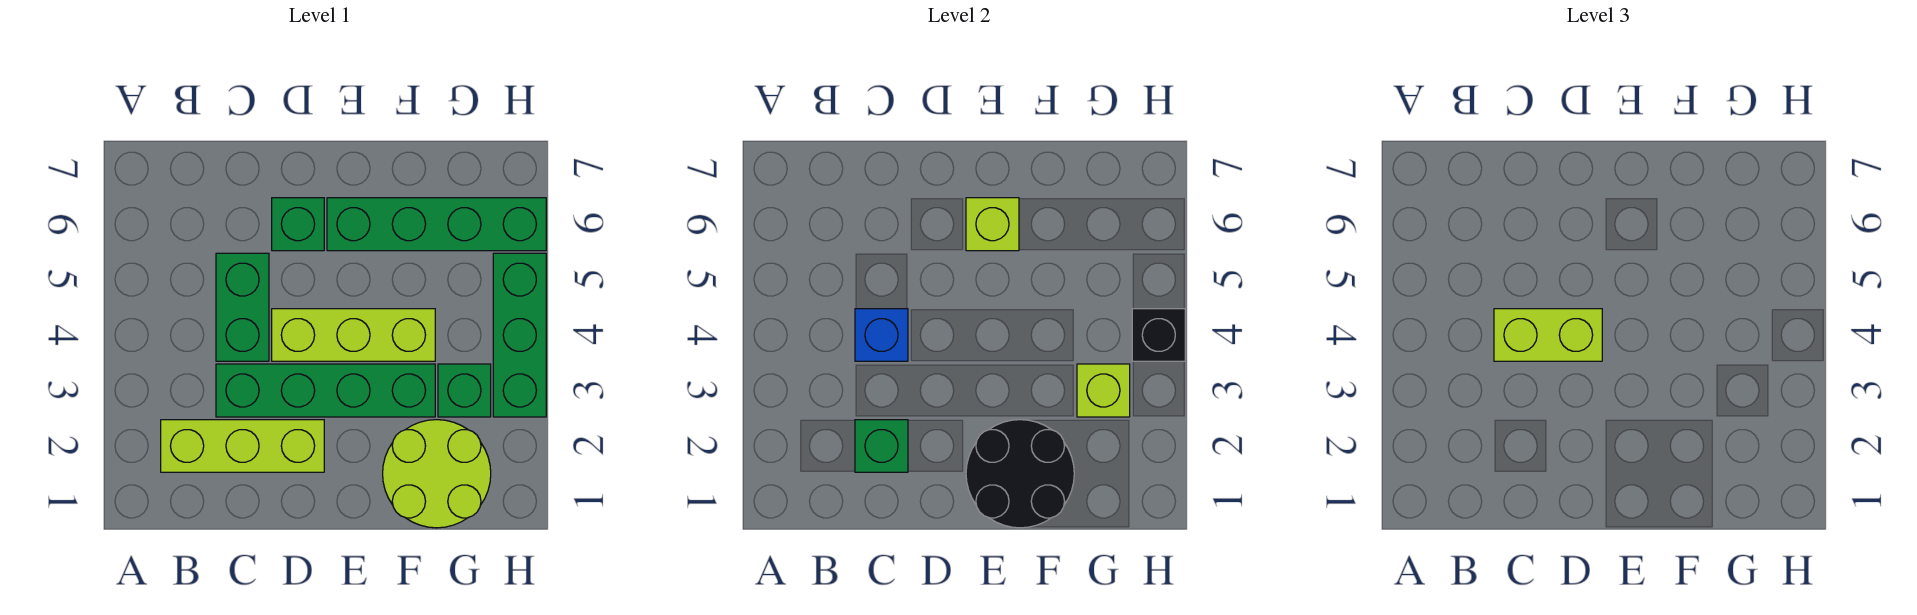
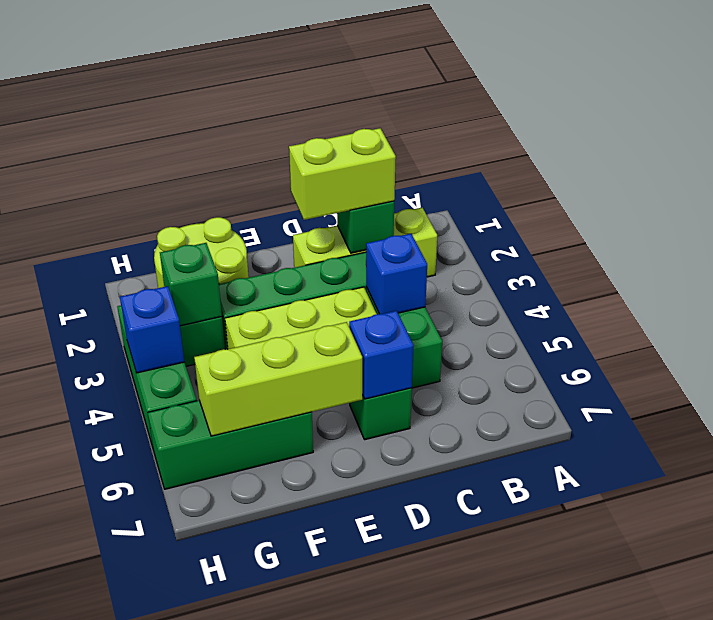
lime 1x2 brick [1494,309,1602,361] -> lime 1x2 brick moved to [289,128,396,220]
none -> blue 1x1 brick [349,311,413,399]
black 2x2 round brick [966,420,1074,528] -> none
green 1x4 brick [327,198,546,251] -> green 1x3 brick [148,400,313,489]
lime 1x1 brick [966,198,1019,251] -> lime 1x3 brick [194,322,362,436]
lime 1x1 brick [1077,364,1130,417] -> green 1x1 brick [160,243,222,326]
black 1x1 brick [1132,309,1185,361] -> blue 1x1 brick [120,286,184,373]

